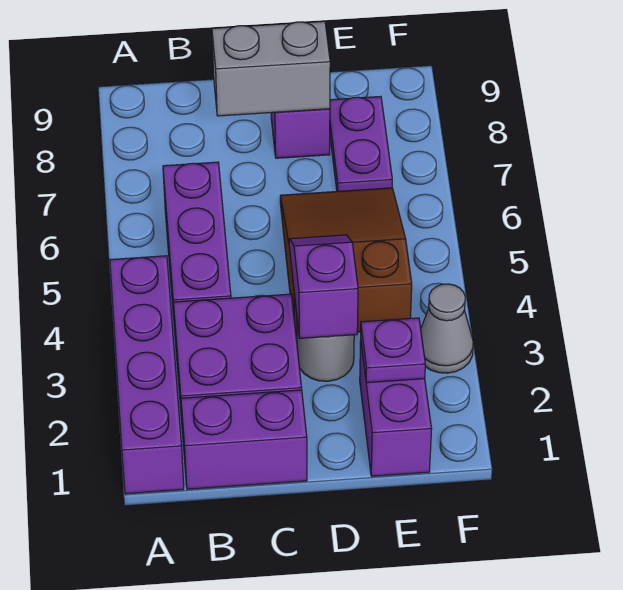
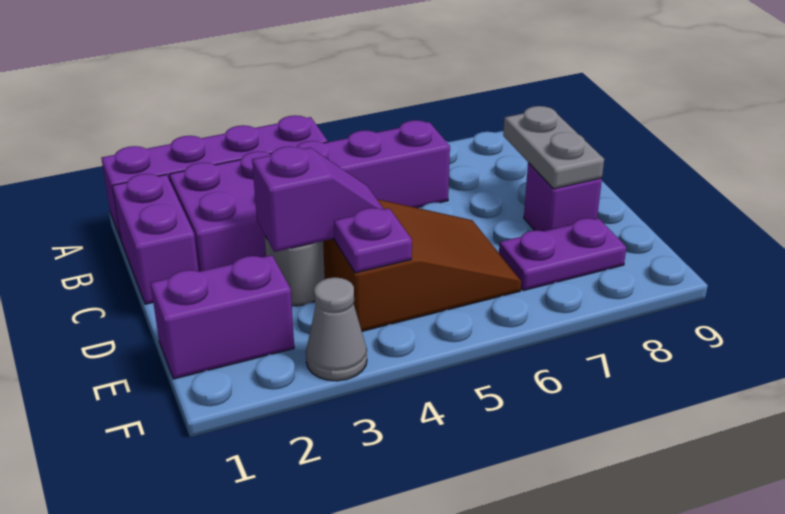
grey 1x2 brick [212,21,330,116] -> grey 1x2 plate [503,106,604,189]
purple 1x1 plate [361,318,425,383] -> purple 1x1 plate moved to [334,208,412,273]

